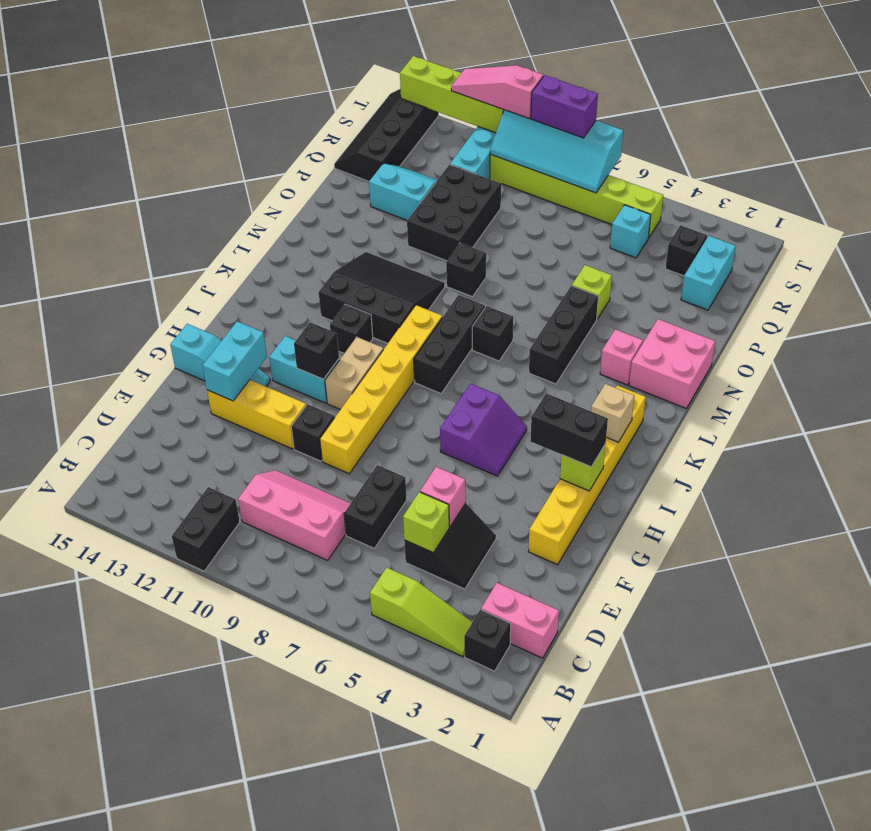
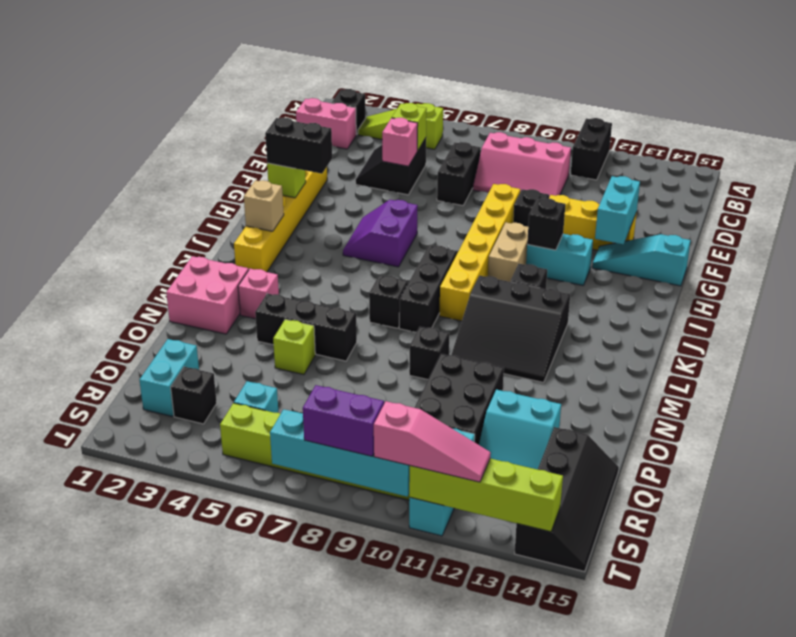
black 1x3 brick [529,286,598,384] -> black 1x3 brick turned to [255,294,357,361]

